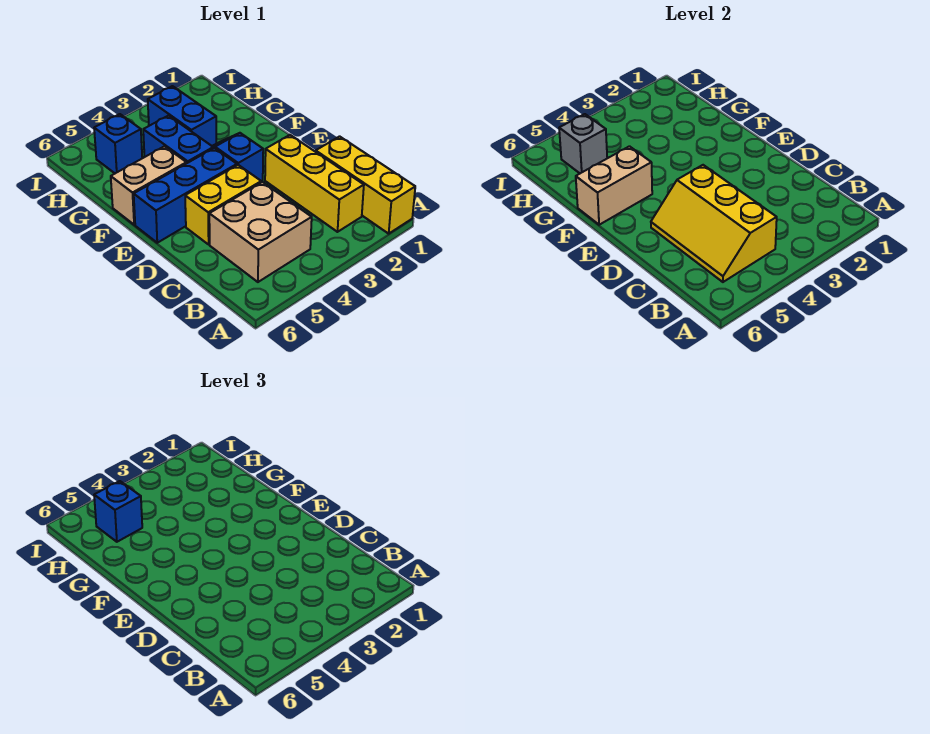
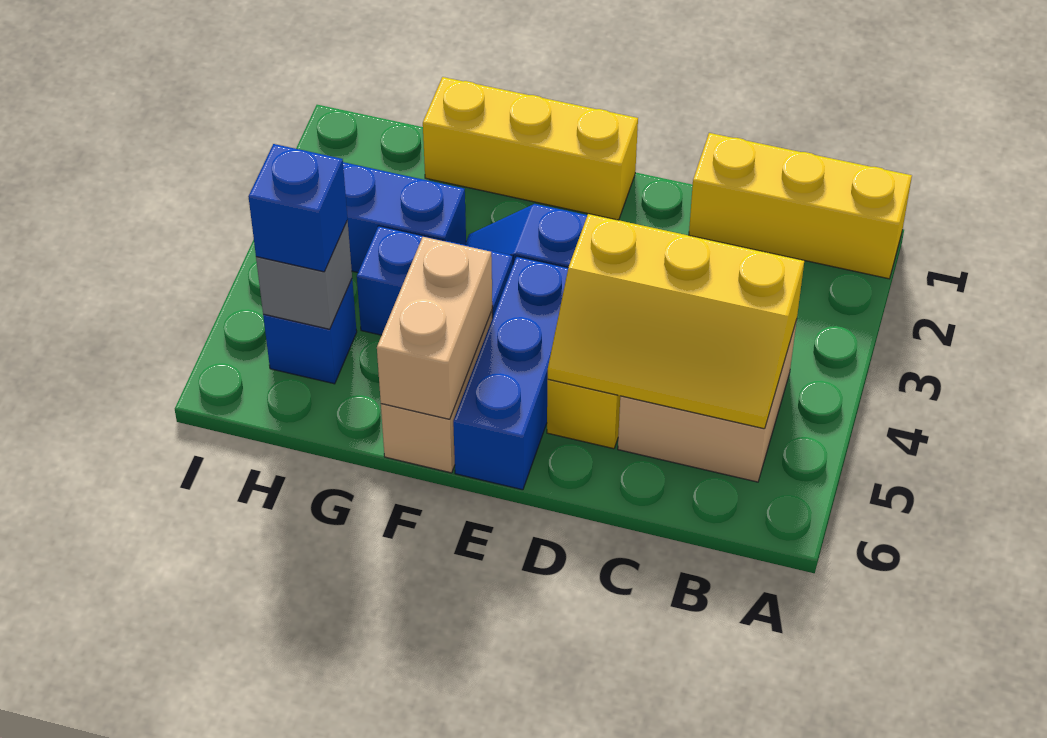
yellow 1x3 brick [265,135,364,232] -> yellow 1x3 brick moved to [423,77,638,220]

